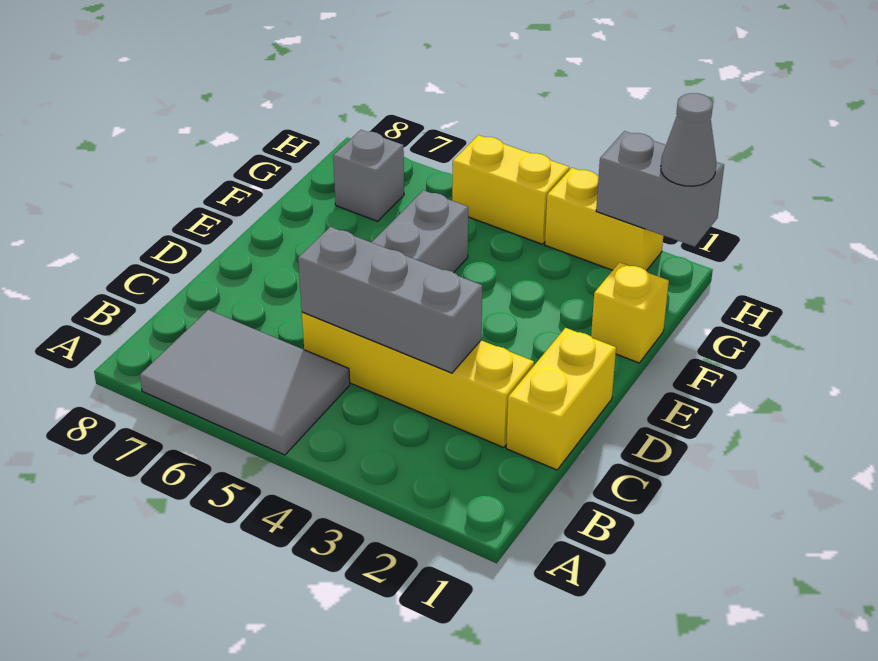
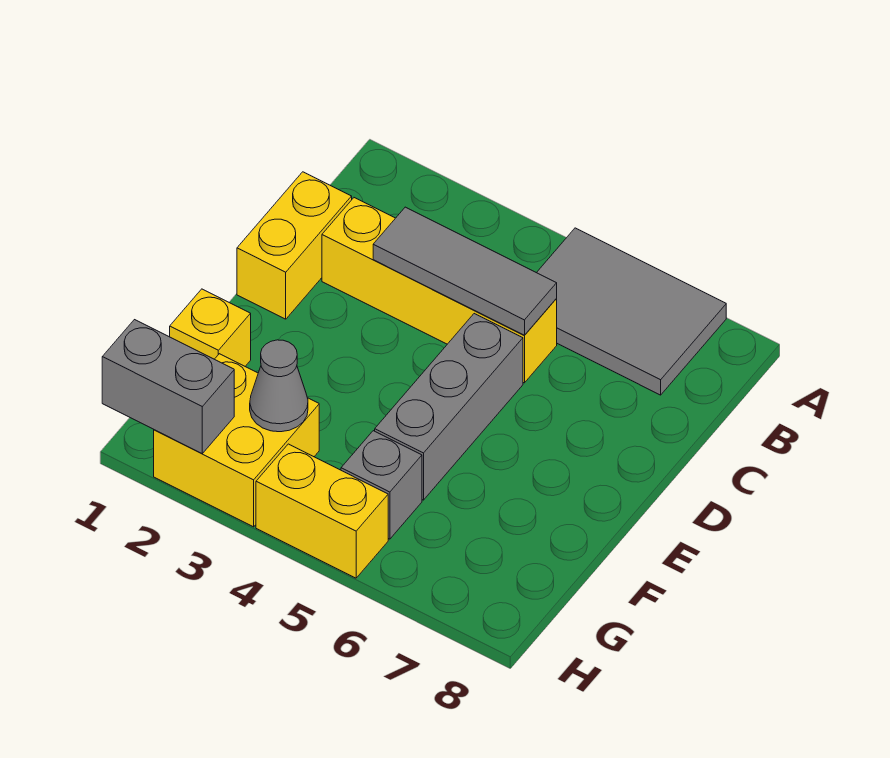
grey 1x3 brick [298,227,482,373] -> grey 1x3 tile [373,207,557,335]
grey 1x1 brick [333,130,404,221] -> grey 1x1 brick moved to [341,431,422,539]
grey 1x1 cone [661,93,716,186] -> grey 1x1 cone moved to [250,340,308,432]
yellow 1x2 brick [545,168,663,271] -> yellow 2x2 brick [154,354,319,527]

